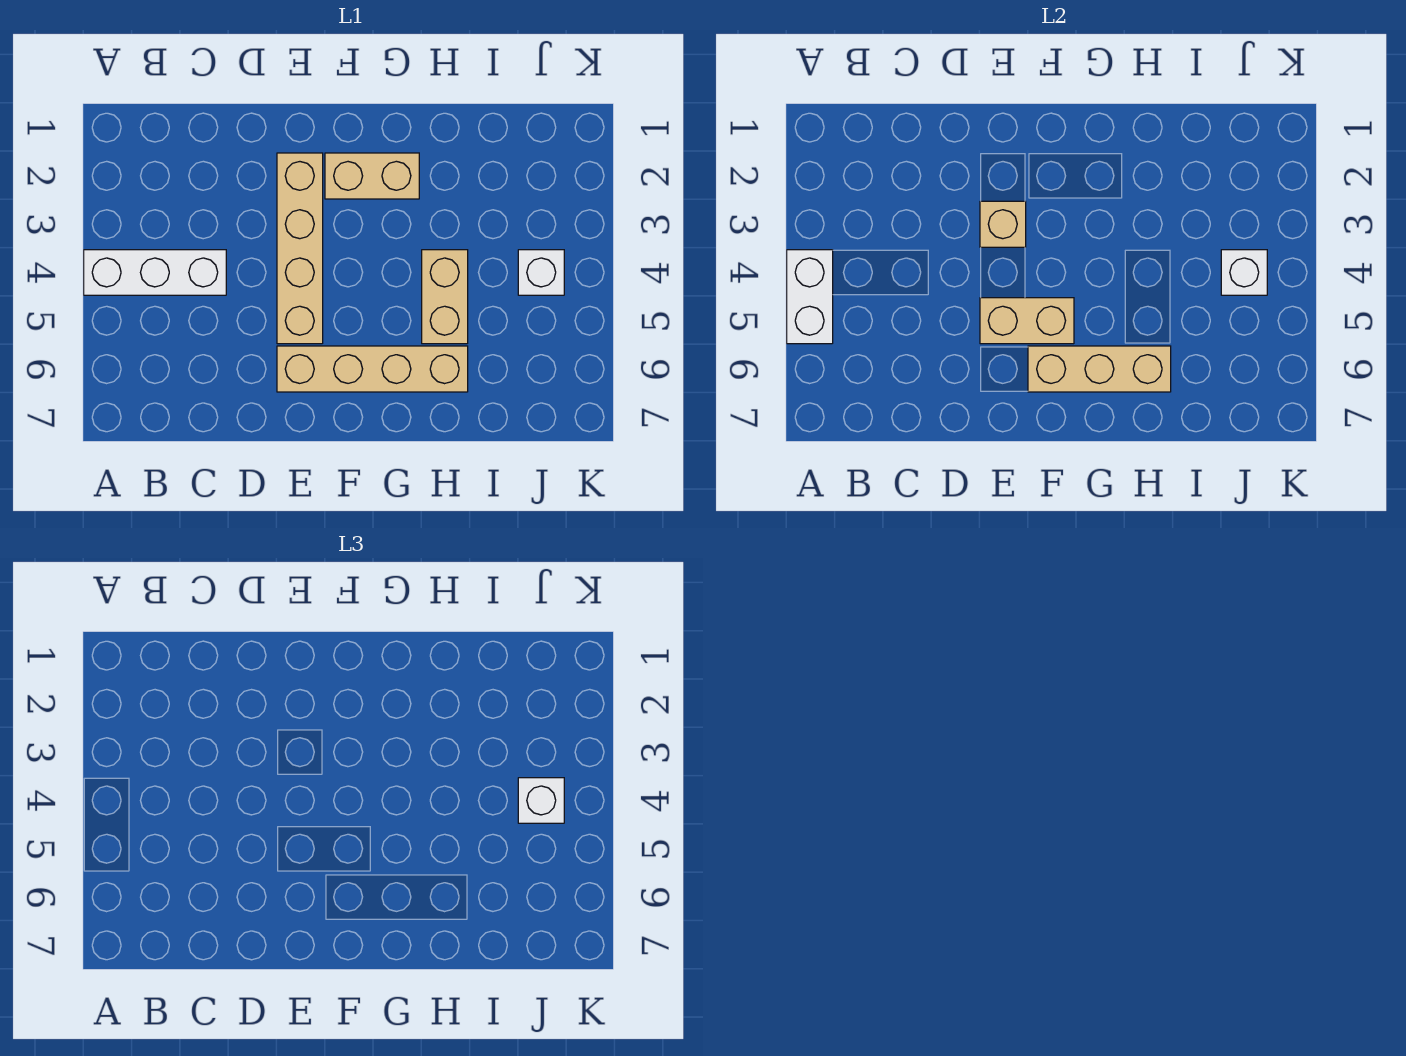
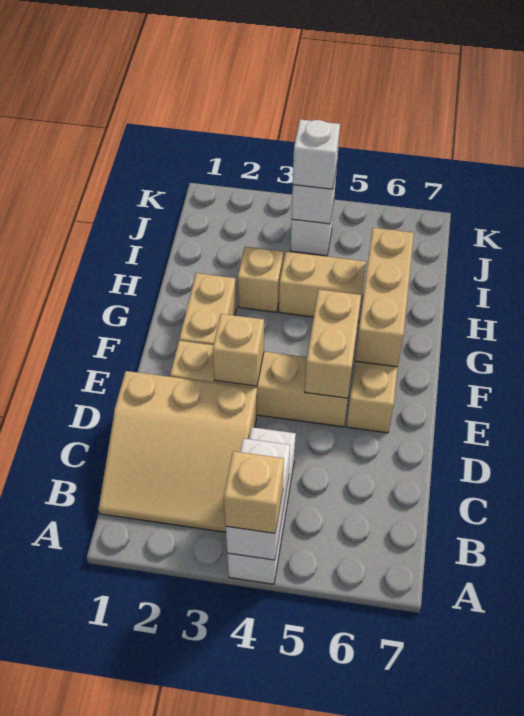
white 1x2 brick [787,250,833,344] -> white 1x2 brick turned to [226,438,290,560]
none -> tan 1x1 brick [224,451,284,533]
none -> tan 3x3 slope [98,371,257,532]
none -> tan 1x1 brick [238,247,283,312]

